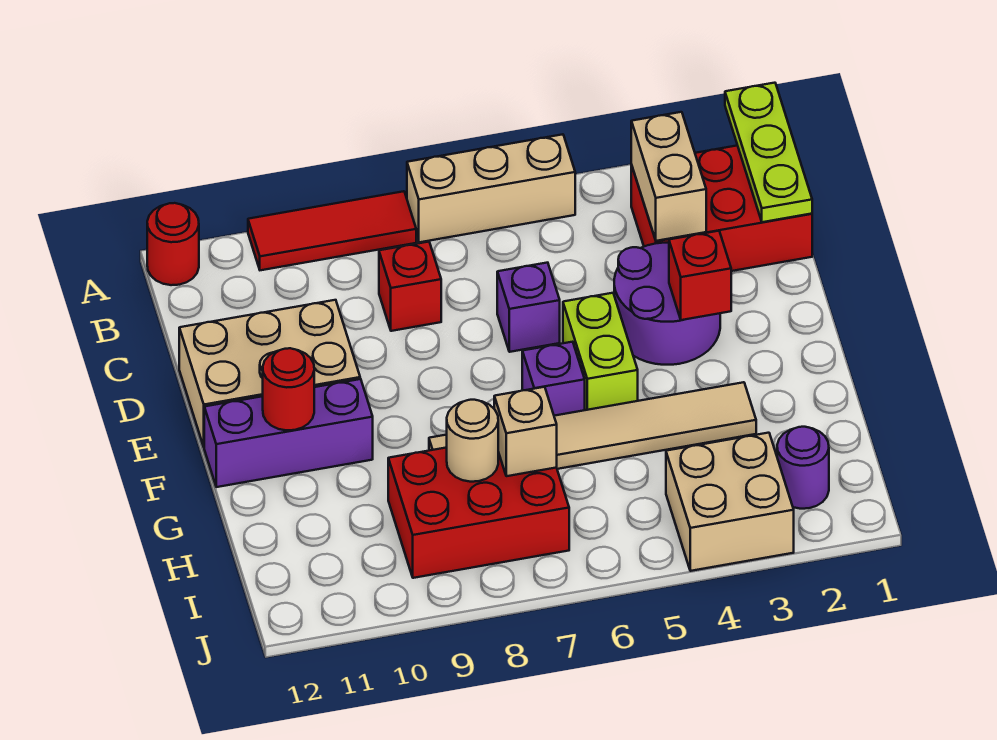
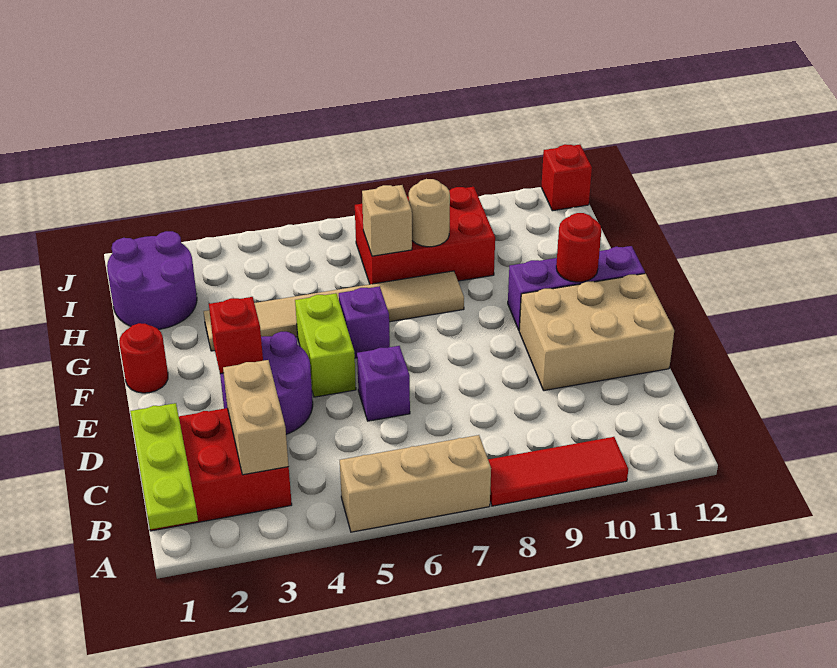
red 1x1 round brick [147,203,199,285] -> red 1x1 round brick moved to [119,323,168,393]
red 1x1 brick [379,242,441,331] -> red 1x1 brick moved to [541,144,592,211]
purple 1x1 round brick [777,427,829,509] -> purple 2x2 round brick [107,231,197,329]
tan 2x2 brick [666,433,794,571] -> none

